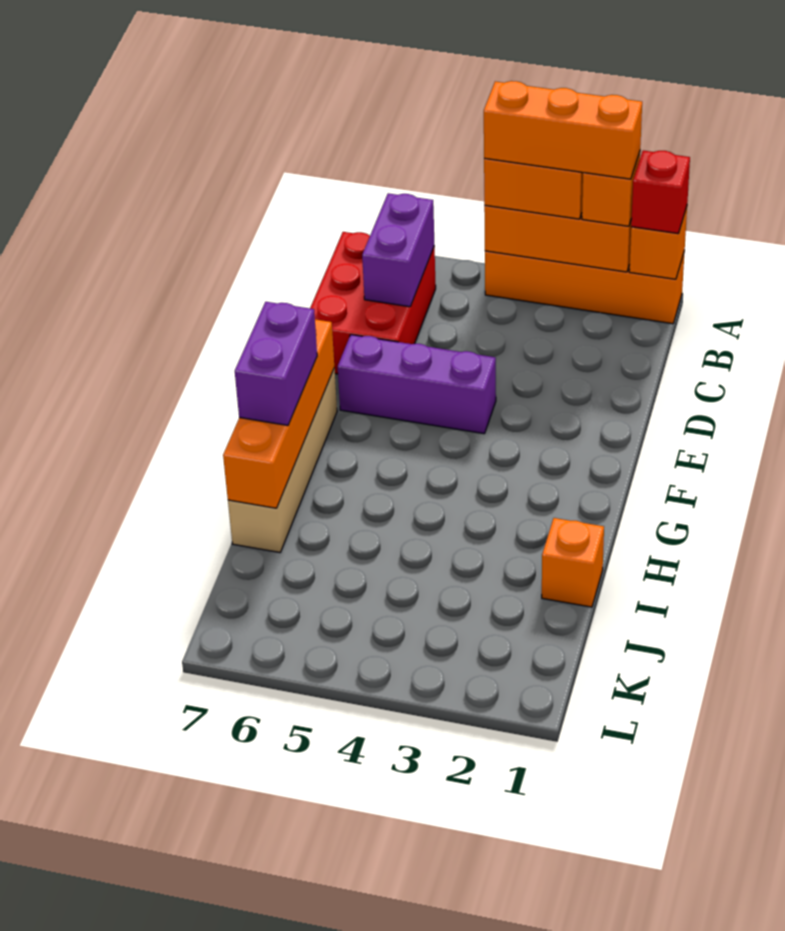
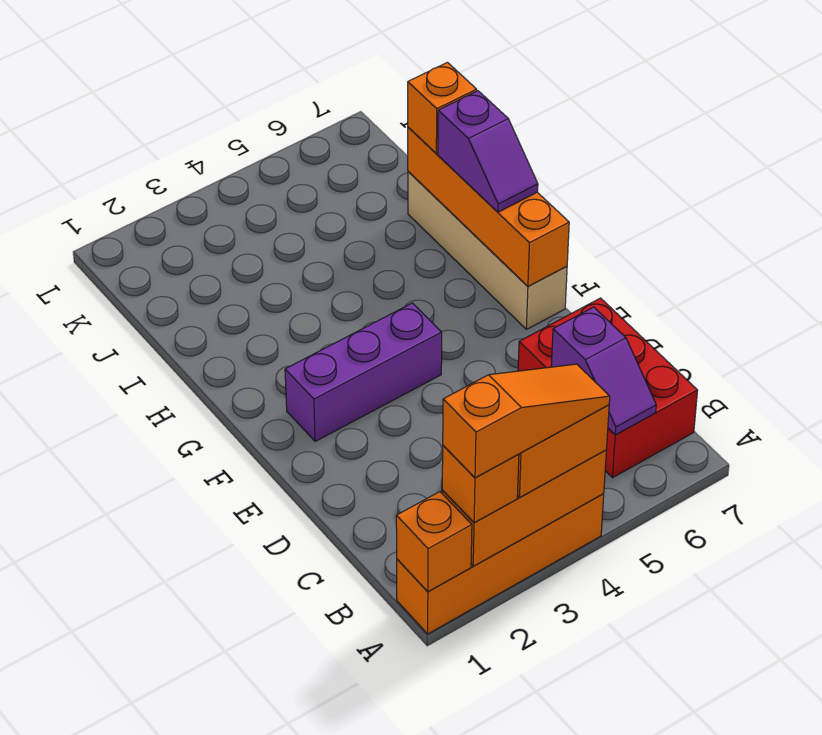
red 1x1 brick [631,151,690,234] -> none
orange 1x3 brick [484,81,642,179] -> orange 1x3 slope [443,364,610,478]
purple 1x2 brick [362,193,434,307] -> purple 1x2 slope [551,307,656,435]
purple 1x3 brick [338,335,496,434] -> purple 1x3 brick moved to [285,303,442,441]
purple 1x2 brick [235,302,317,425] -> purple 1x2 slope [438,91,538,212]
orange 1x1 brick [542,518,604,607] -> orange 1x1 brick moved to [408,62,477,154]

